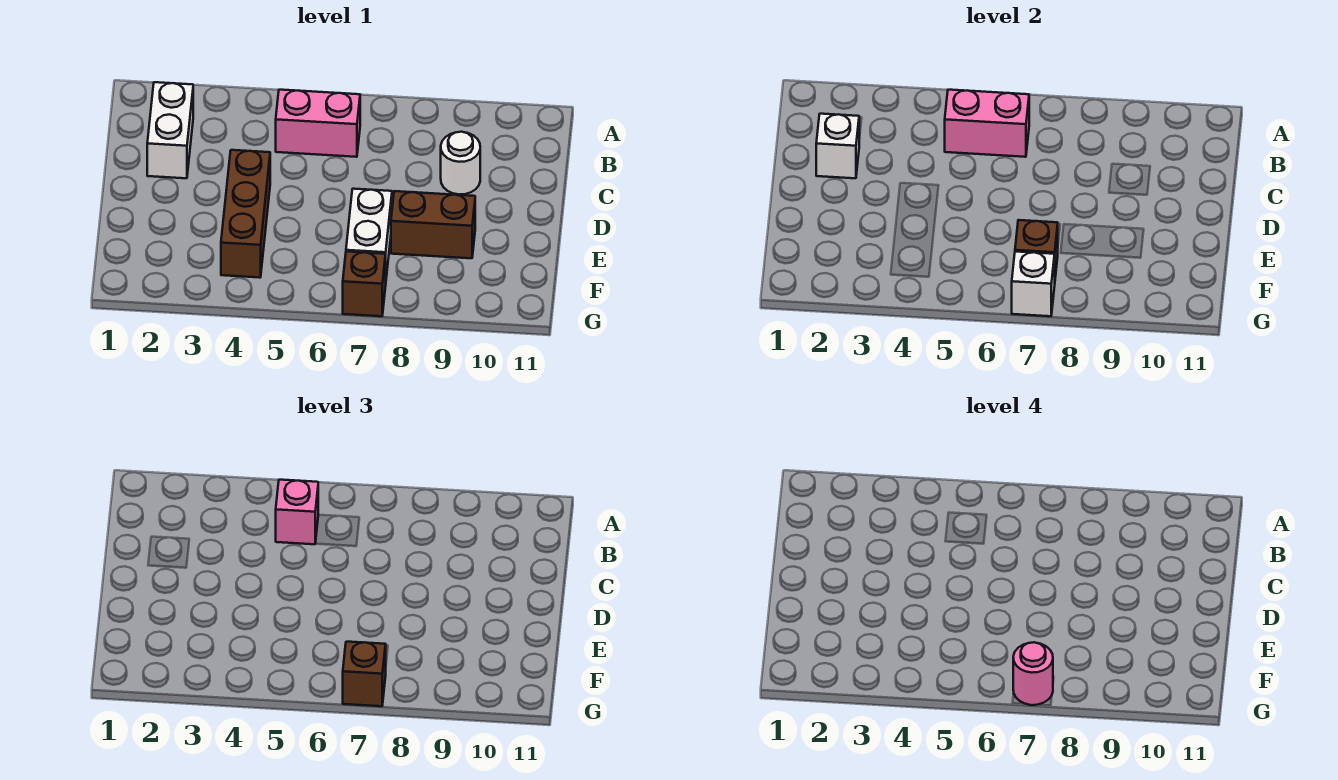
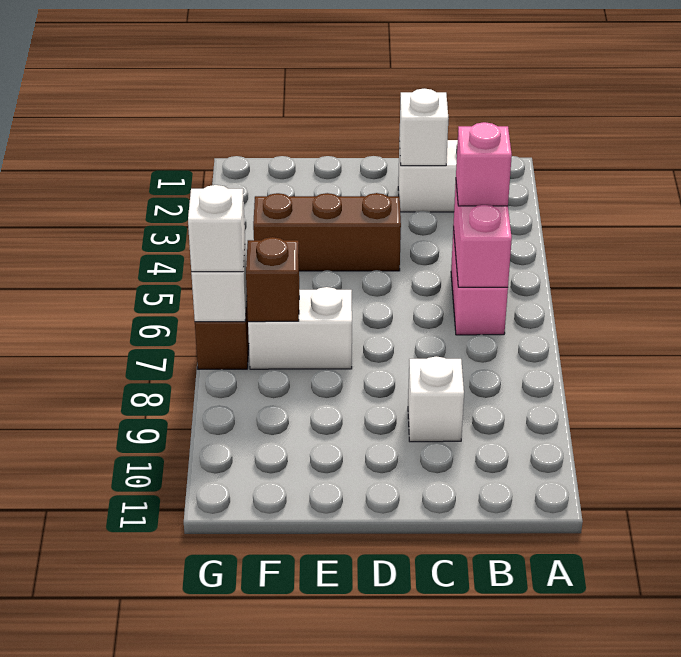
white 1x1 round brick [441,132,480,194] -> white 1x1 brick [408,356,464,442]
brown 1x2 brick [391,191,475,258] -> none
brown 1x1 brick [343,642,386,706] -> white 1x1 brick [188,185,245,272]
pink 1x1 round brick [1013,642,1053,705] -> none

